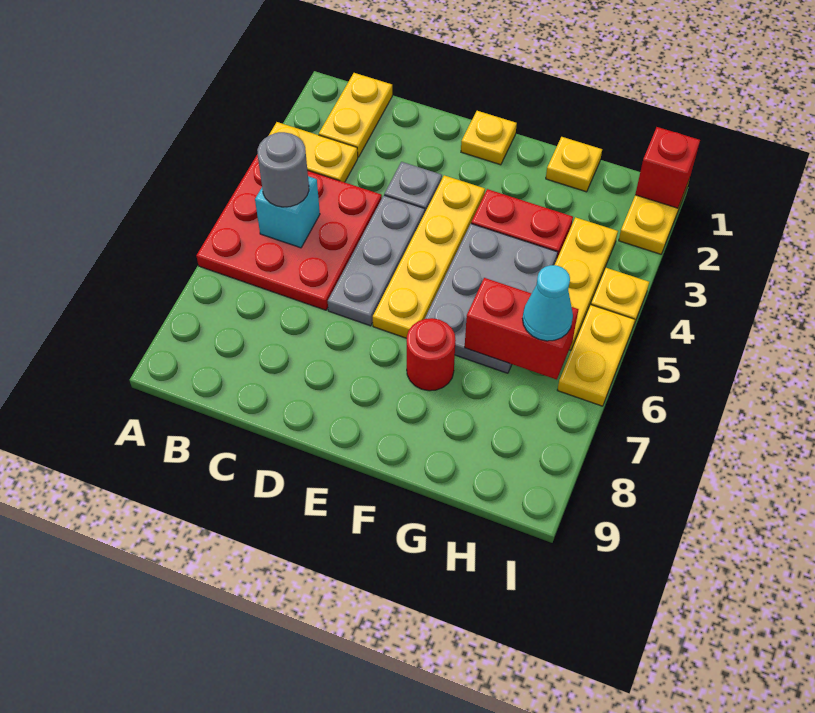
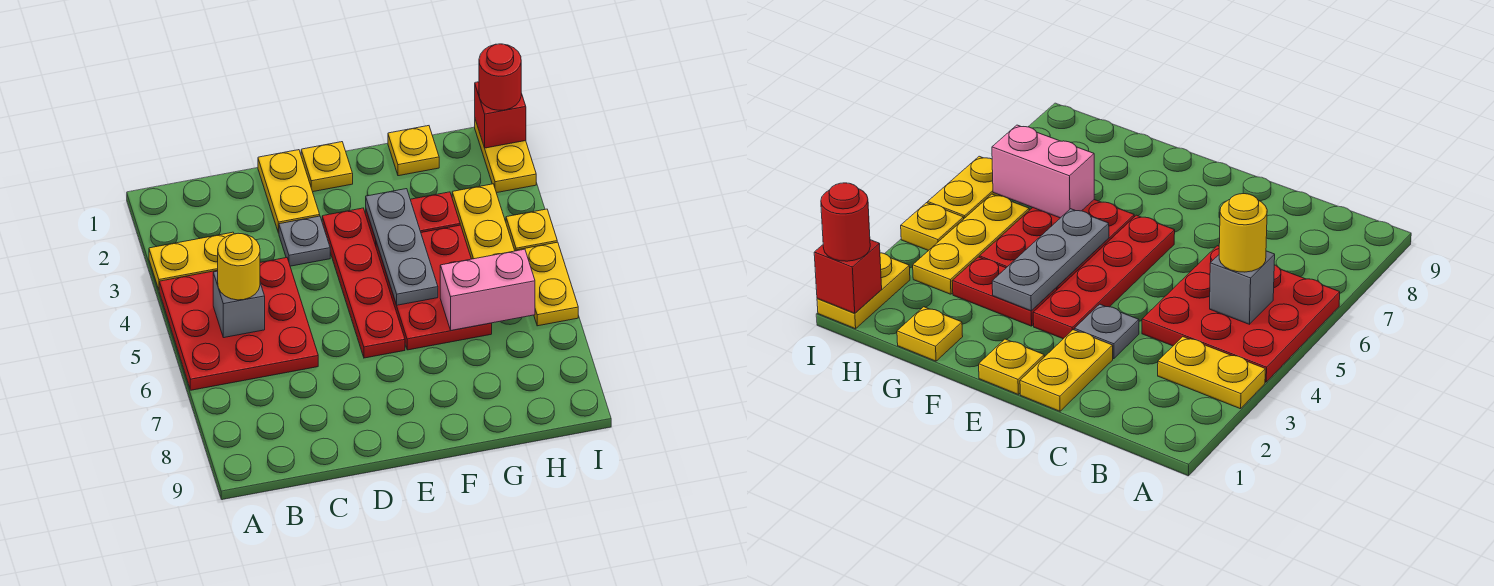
yellow 1x2 plate [319,73,392,157] -> yellow 1x2 plate moved to [258,150,320,233]
cyan 1x1 brick [255,176,320,248] -> grey 1x1 brick [213,271,265,338]
grey 1x1 round brick [257,132,309,207] -> yellow 1x1 round brick [218,233,260,300]
grey 1x3 plate [328,195,425,326] -> grey 1x3 plate moved to [366,189,438,305]
yellow 1x4 plate [373,175,485,338] -> red 1x4 plate [322,208,405,358]
grey 2x3 plate [425,224,558,373] -> red 2x3 plate [376,225,492,350]
red 1x1 round brick [407,318,456,391] -> red 1x1 round brick moved to [479,44,521,110]
red 1x2 brick [465,278,578,380] -> pink 1x2 brick [440,249,535,331]
cyan 1x1 cone [523,265,573,341] -> none

